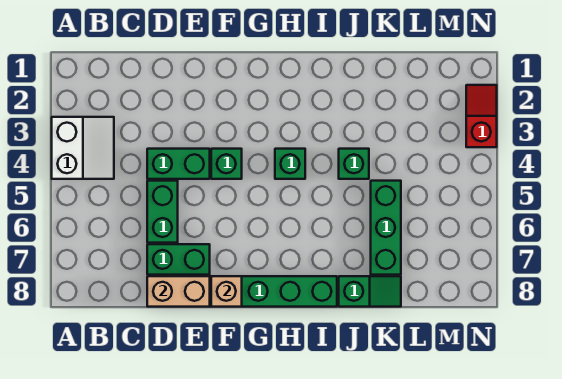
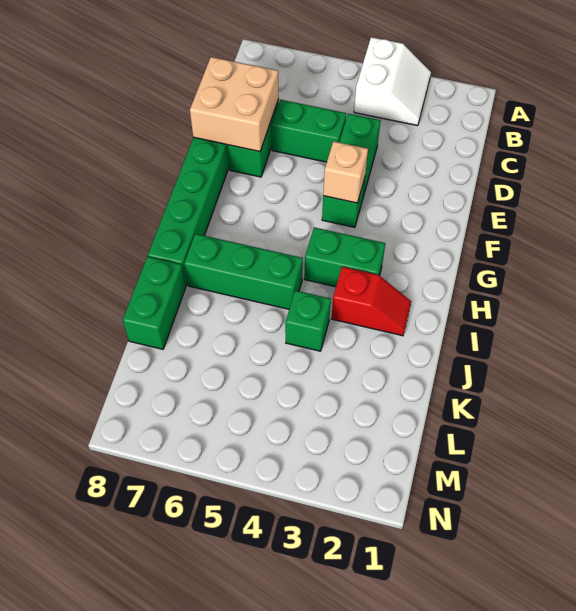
white 2x2 slope [52,117,114,179] -> white 2x2 slope turned to [354,37,431,126]
tan 1x2 brick [147,276,210,307] -> tan 2x2 brick [190,57,279,152]
tan 1x1 brick [211,276,242,307] -> tan 1x1 brick moved to [323,141,368,203]
green 1x1 brick [275,149,305,179] -> green 1x2 brick [304,227,385,287]
green 1x2 slope [339,276,401,307] -> green 1x2 brick [123,257,186,349]
green 1x3 brick [371,181,401,275] -> green 1x3 brick moved to [184,234,303,309]
red 1x2 slope [466,85,497,147] -> red 1x2 slope moved to [332,267,411,336]

